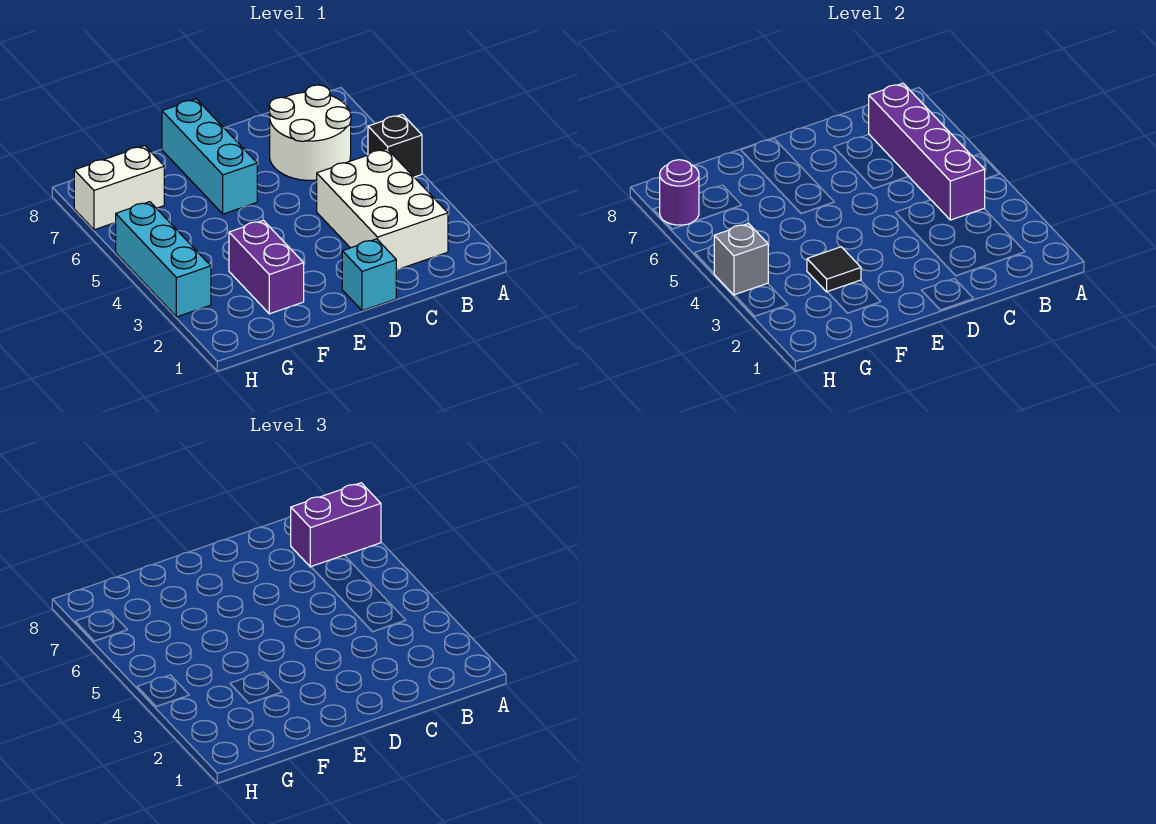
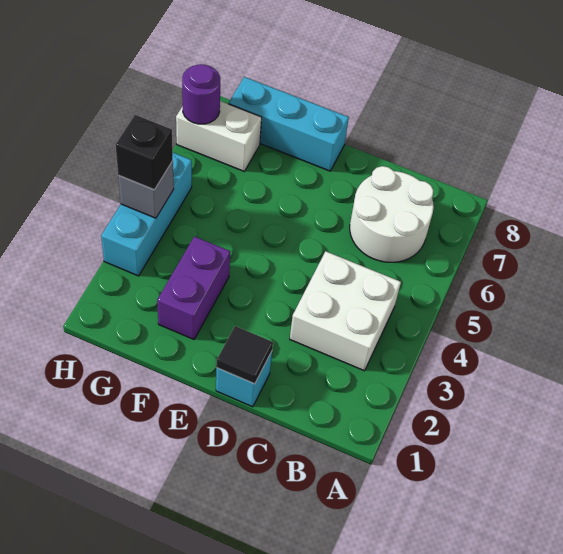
black 1x1 brick [368,114,422,177] -> black 1x1 brick moved to [116,115,173,190]
purple 1x2 brick [291,483,381,567] -> none
white 2x3 brick [317,149,448,270] -> white 2x2 brick [290,251,401,371]
purple 1x4 brick [869,83,985,220] -> none
cyan 1x3 brick [162,99,257,214] -> cyan 1x3 brick turned to [229,77,349,171]
black 1x1 tile [807,247,861,292] -> black 1x1 tile moved to [217,326,273,384]

